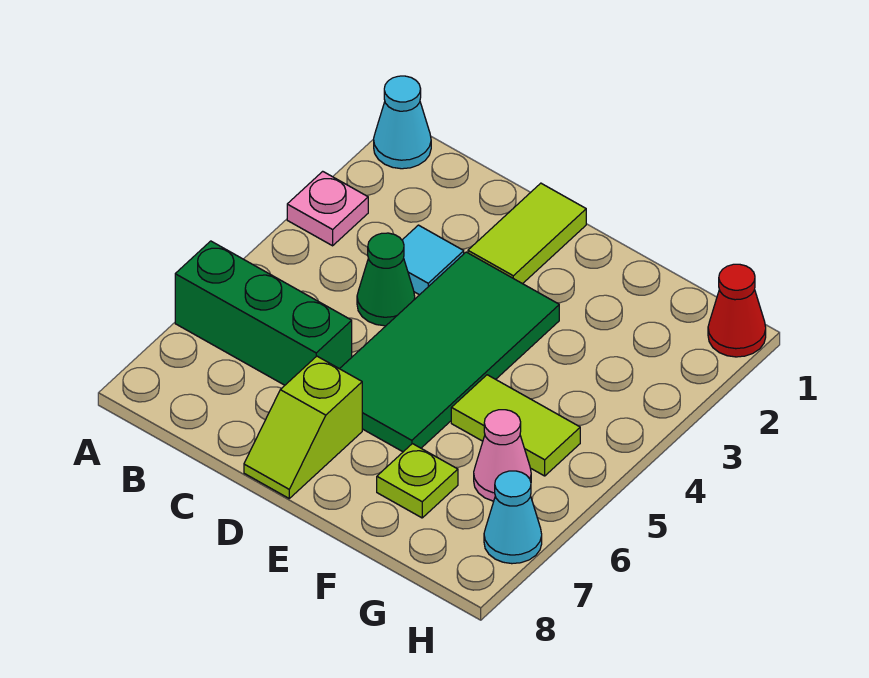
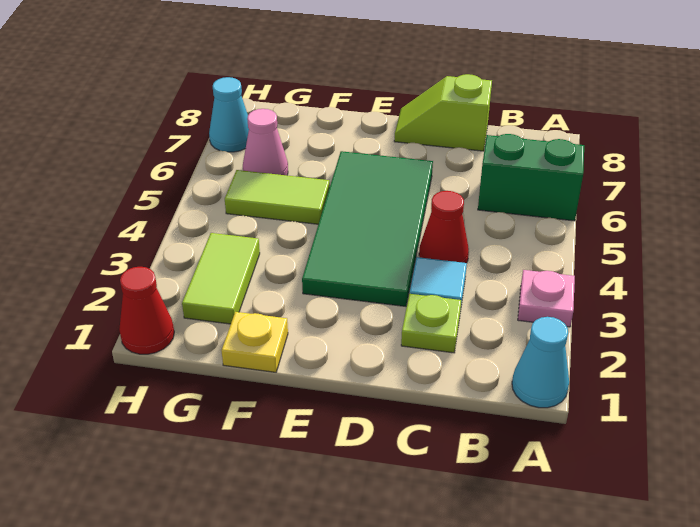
green 1x3 brick [175,241,352,385] -> green 1x2 brick [478,134,584,221]
green 1x1 cone [357,233,415,326] -> red 1x1 cone [419,191,469,263]
lime 1x2 tile [468,183,586,284] -> lime 1x2 tile moved to [182,233,260,324]
lime 1x2 slope [244,356,362,498] -> lime 1x2 slope turned to [394,74,492,151]
none -> yellow 1x1 plate [221,312,288,372]
lime 1x1 plate [377,444,458,518] -> lime 1x1 plate moved to [401,294,461,353]

